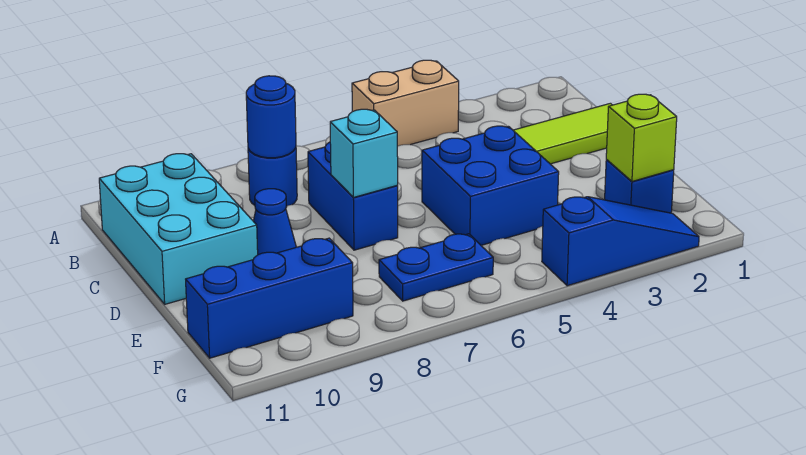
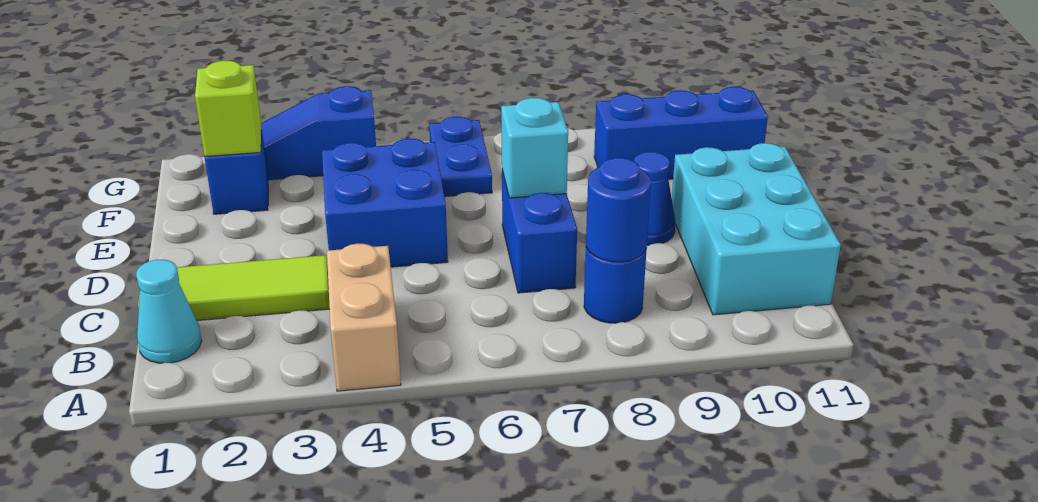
tan 1x2 brick [352,60,459,146] -> tan 1x2 brick turned to [327,243,401,391]
none -> cyan 1x1 cone [136,260,202,363]
blue 1x2 plate [379,234,493,301] -> blue 1x2 plate turned to [429,117,492,197]

